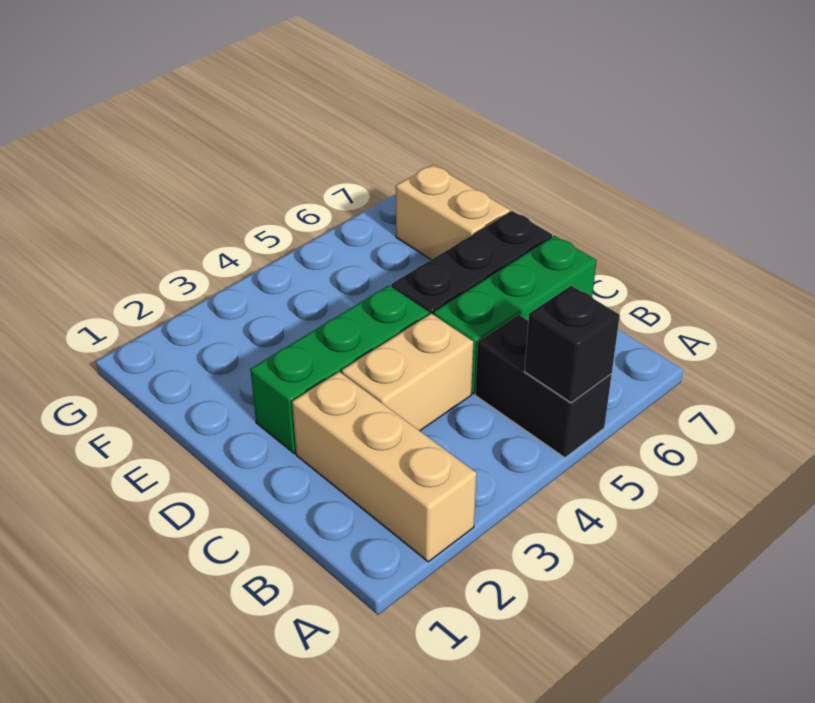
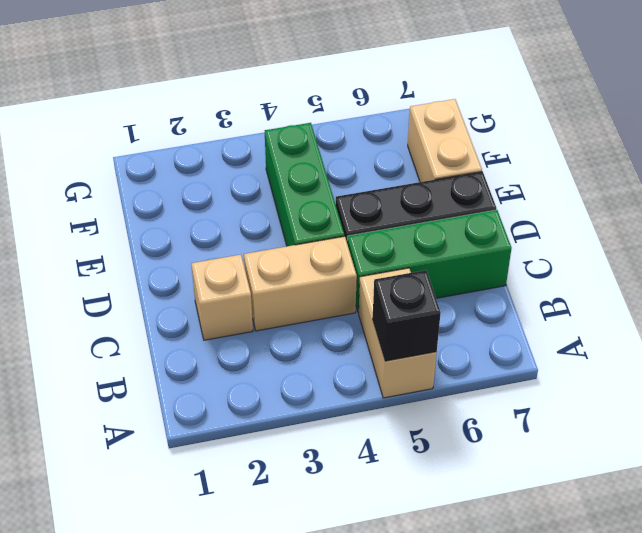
tan 1x3 brick [292,372,477,562] -> tan 1x1 brick [191,255,253,340]
black 1x2 brick [475,315,612,458] -> tan 1x2 brick [359,268,437,398]
green 1x3 brick [250,285,429,454] -> green 1x3 brick turned to [265,123,344,246]

